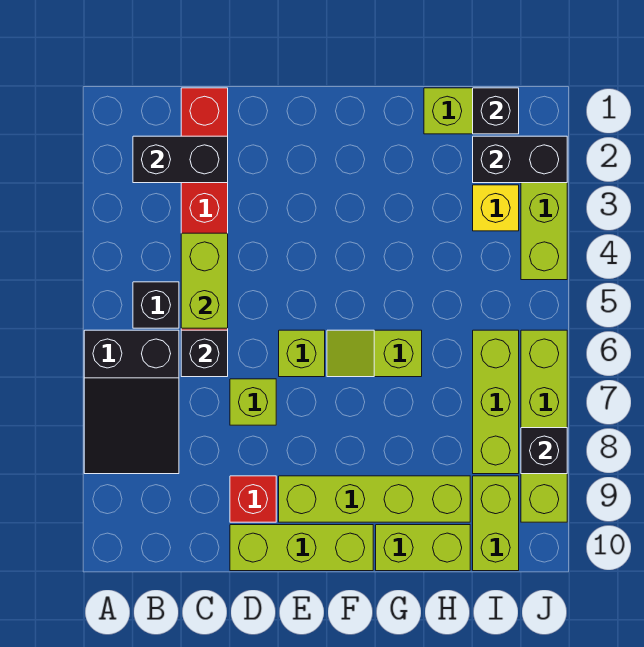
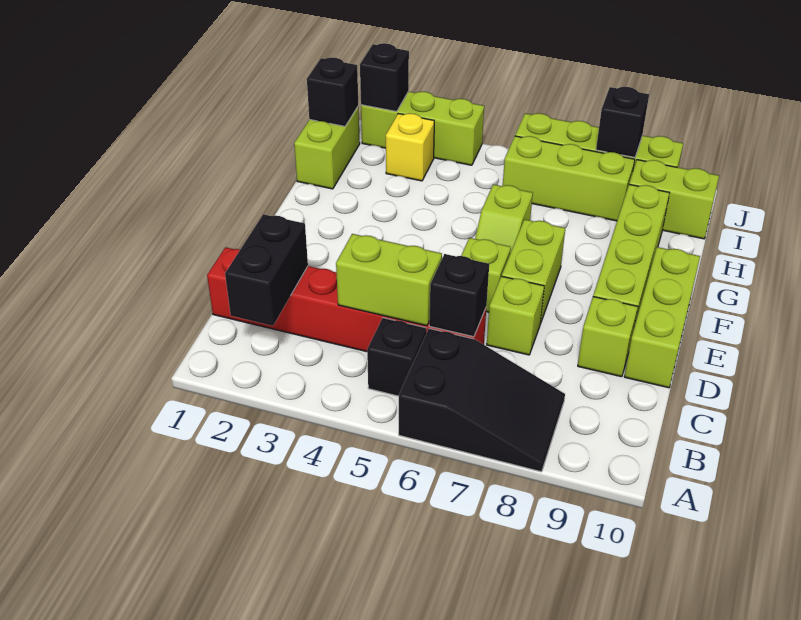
red 1x1 brick [230,476,276,522] -> lime 1x1 brick [578,297,638,377]
lime 1x2 brick [376,525,470,571] -> lime 1x2 brick moved to [502,219,565,324]
black 1x2 brick [473,136,567,183] -> black 1x1 brick [360,43,409,111]

